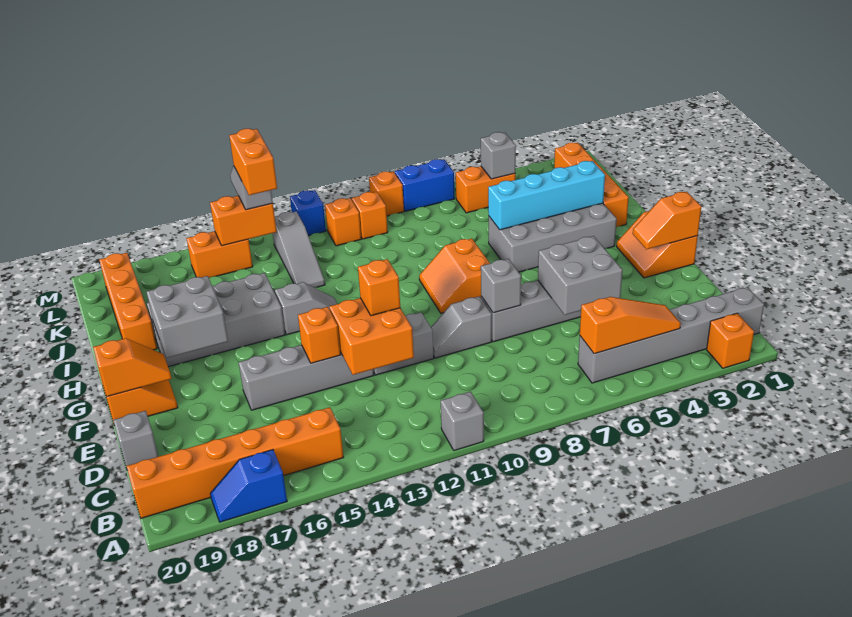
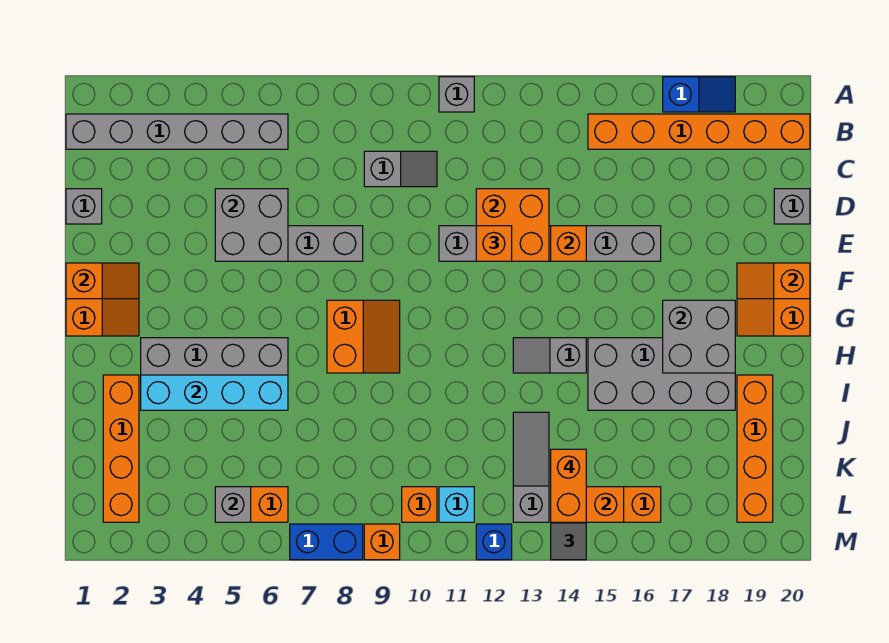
orange 1x1 brick [707,313,754,368] -> none
orange 1x3 slope [580,297,681,354] -> none
grey 1x1 brick [481,259,521,313] -> grey 1x1 brick moved to [66,189,102,224]
grey 1x2 slope [431,296,492,358] -> grey 1x2 slope moved to [364,151,437,187]
orange 1x1 brick [325,198,361,246] -> cyan 1x1 brick [439,487,474,522]

